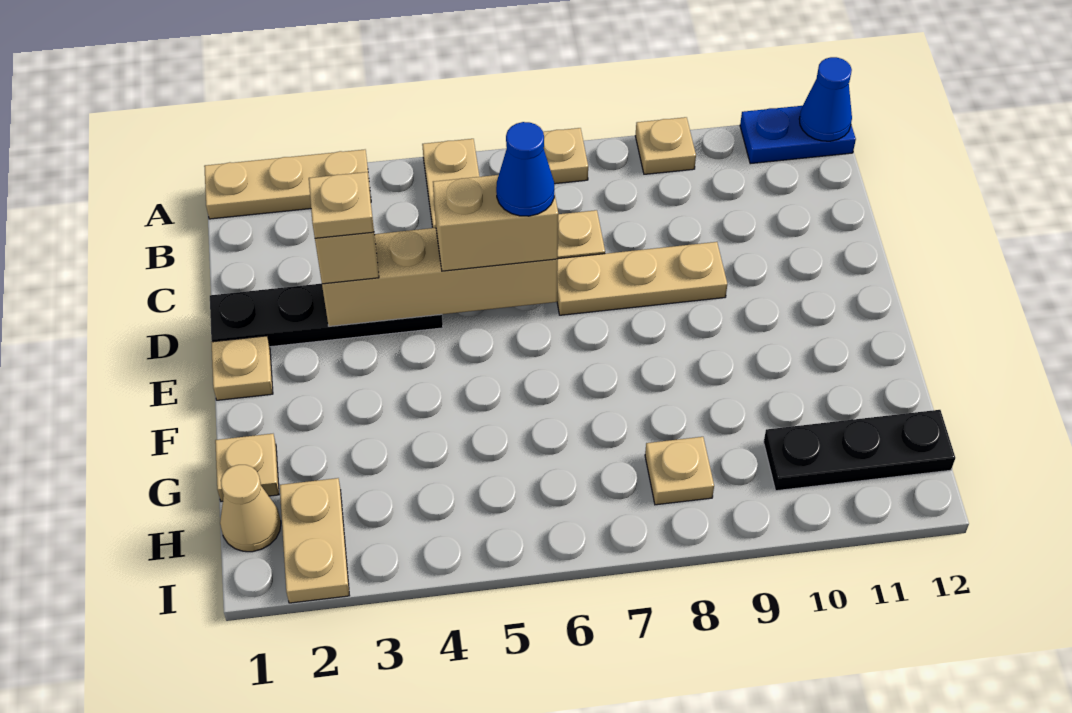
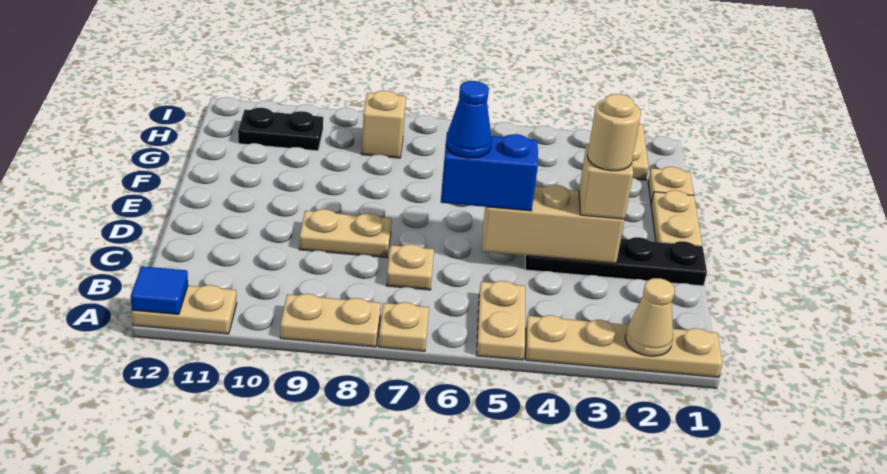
tan 1x3 plate [204,150,371,219] -> tan 1x4 plate [526,315,723,377]
tan 1x1 plate [635,117,696,174] -> tan 1x2 plate [280,294,381,347]
blue 1x2 plate [740,106,856,164] -> tan 1x2 plate [132,285,237,334]
blue 1x1 cone [799,57,852,141] -> blue 1x1 tile [131,266,188,314]
tan 1x4 brick [322,228,558,326] -> tan 1x3 brick [482,185,625,263]
tan 1x1 plate [309,172,374,238] -> tan 1x1 round brick [587,94,641,171]
tan 1x2 brick [433,175,558,271] -> blue 1x2 brick [441,132,538,211]
tan 1x3 plate [557,242,727,315] -> tan 1x2 plate [299,209,392,258]
tan 1x1 plate [211,336,273,400] -> tan 1x2 plate [651,190,702,246]
tan 1x1 cone [220,465,281,552] -> tan 1x1 cone moved to [625,278,675,356]
tan 1x1 plate [645,437,714,505] -> tan 1x1 brick [361,91,406,158]
black 1x3 plate [764,410,955,491] -> black 1x2 plate [238,108,323,151]

